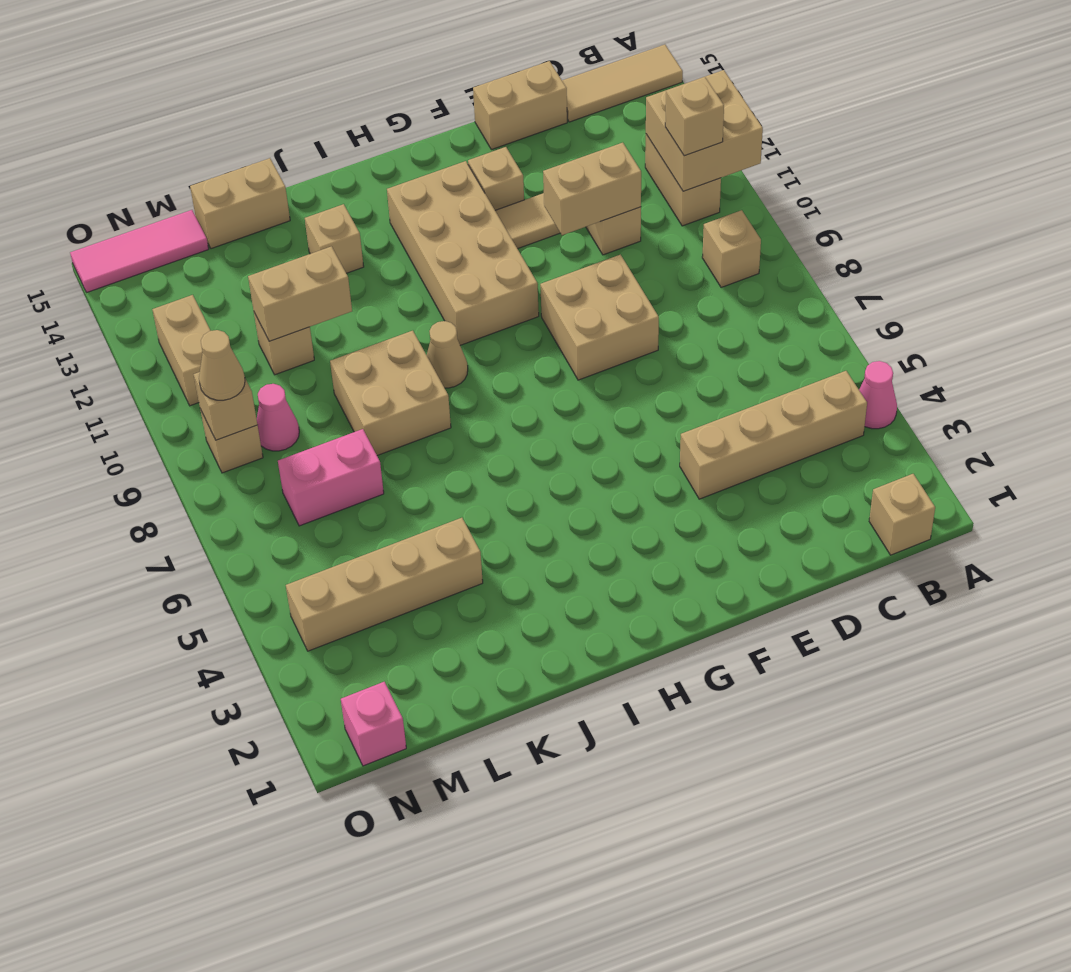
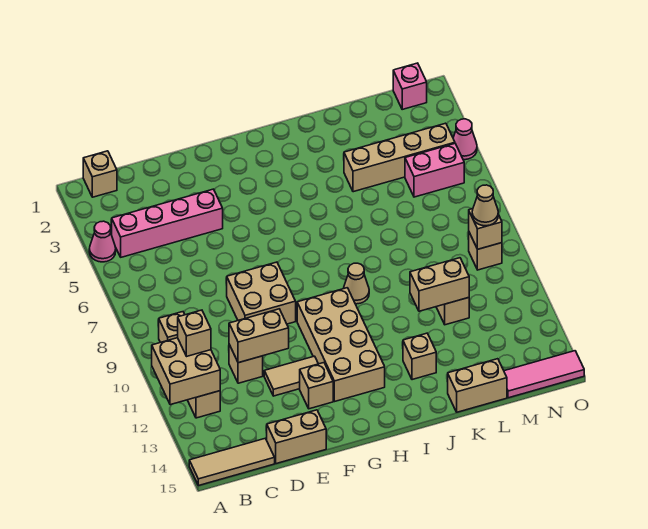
tan 1x4 brick [680,371,867,499] -> pink 1x4 brick [112,189,223,257]
tan 2x2 brick [330,331,451,455] -> none
pink 1x2 brick [278,429,384,526] -> pink 1x2 brick moved to [405,144,464,197]
pink 1x1 cone [257,384,299,451] -> pink 1x1 cone moved to [453,119,477,160]
tan 1x2 brick [152,295,211,406] -> none

